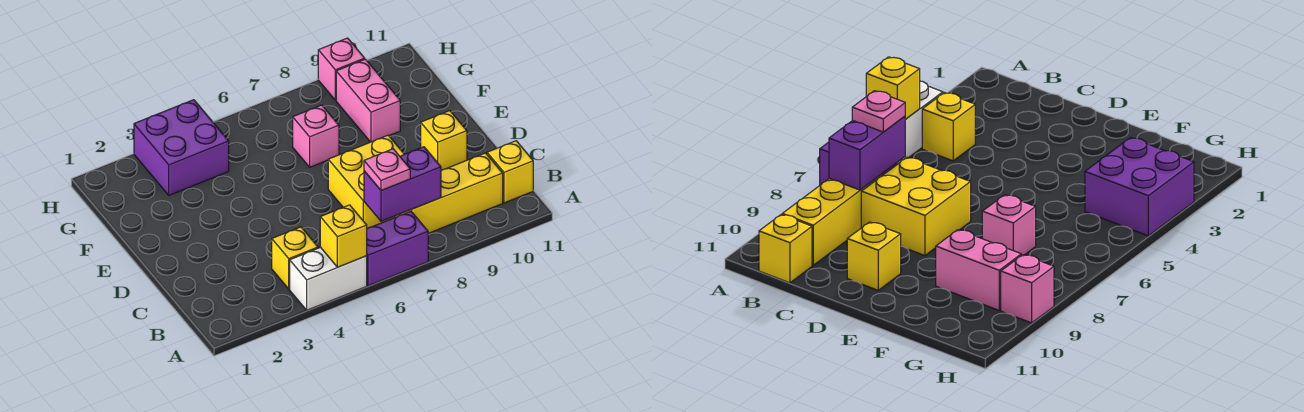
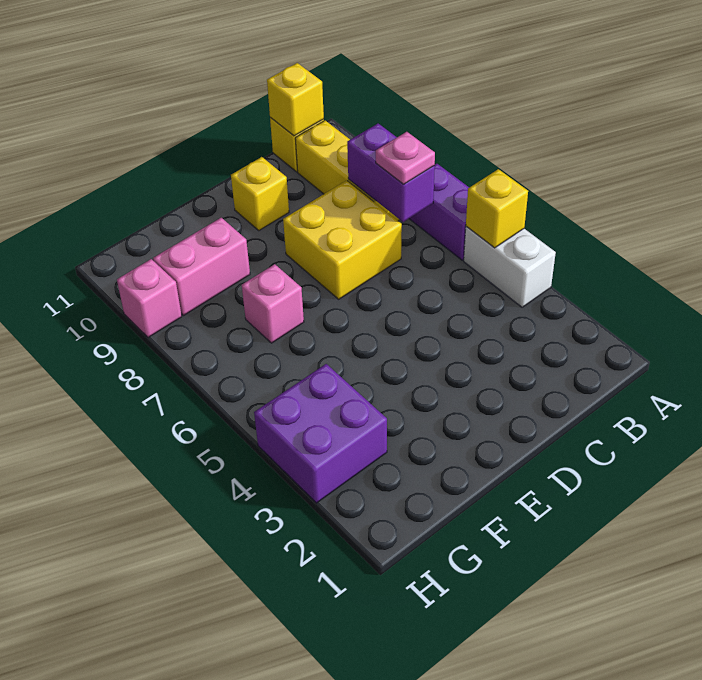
yellow 1x1 brick [272,227,318,289] -> yellow 1x1 brick moved to [267,63,324,136]

